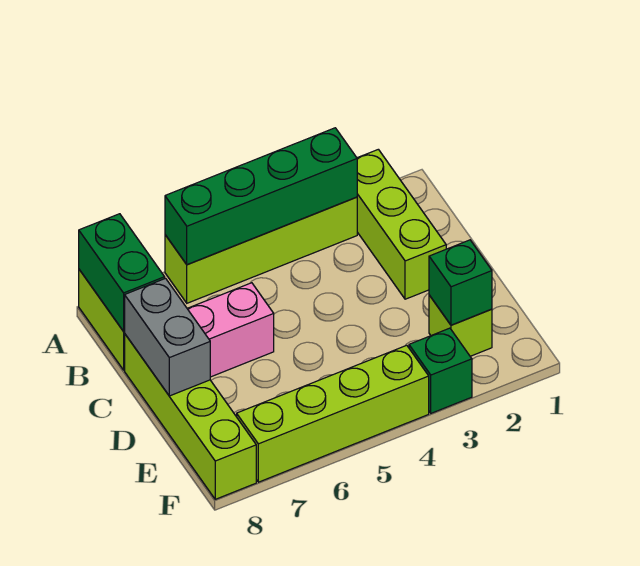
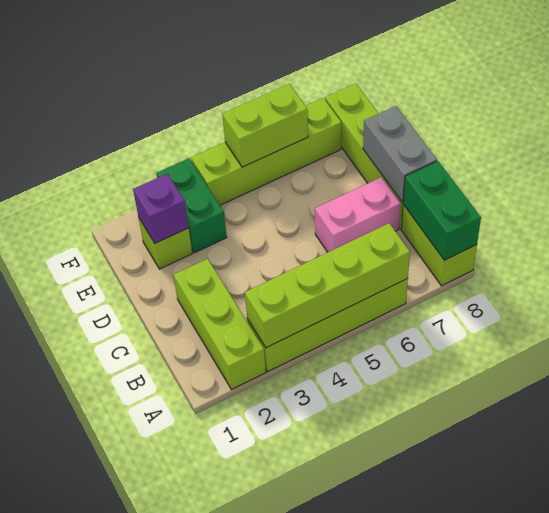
green 1x4 brick [165,128,357,264] -> lime 1x4 brick [245,223,410,348]
green 1x1 brick [429,240,492,325] -> purple 1x1 brick [133,174,189,243]
green 1x1 brick [409,328,472,413] -> green 1x2 brick [157,158,227,253]
none -> lime 1x2 brick [222,84,308,167]

